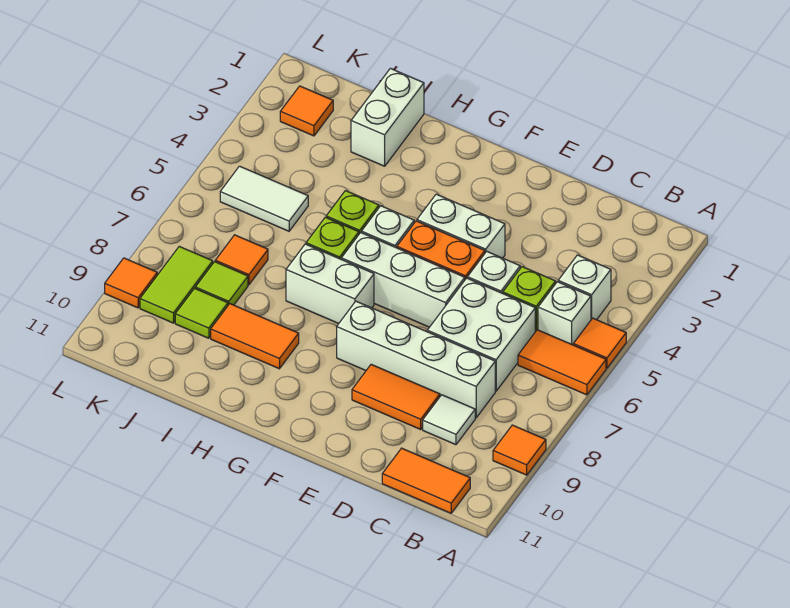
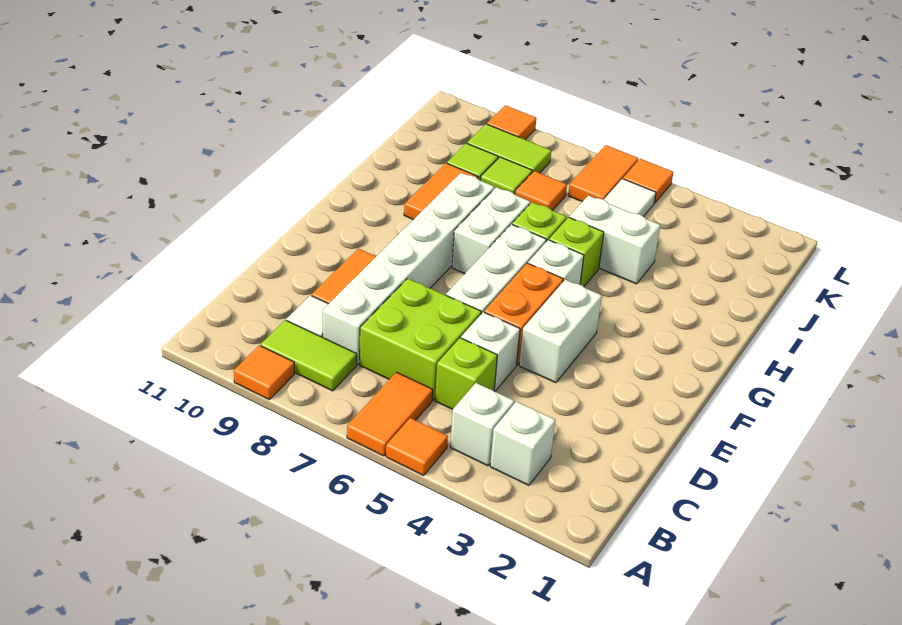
white 1x1 brick [538,282,591,345] -> white 1x1 brick moved to [490,402,555,485]
none -> lime 1x2 tile [261,320,357,391]
orange 1x2 tile [382,448,470,513] -> orange 1x2 tile moved to [568,145,638,202]
white 2x2 brick [427,278,535,391] -> lime 2x2 brick [360,278,481,400]
white 1x4 brick [337,301,495,418] -> white 1x6 brick [323,173,494,364]
white 1x2 brick [351,68,424,166] -> white 1x2 brick moved to [569,195,660,284]
orange 1x1 tile [280,86,333,136] -> orange 1x1 tile moved to [623,159,673,203]

